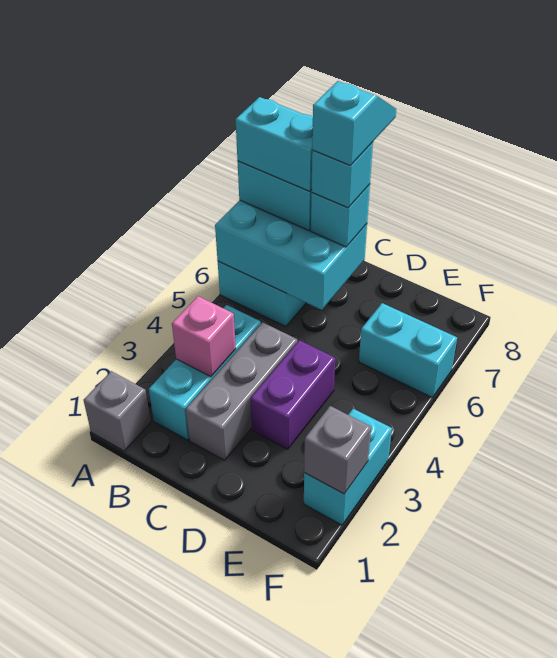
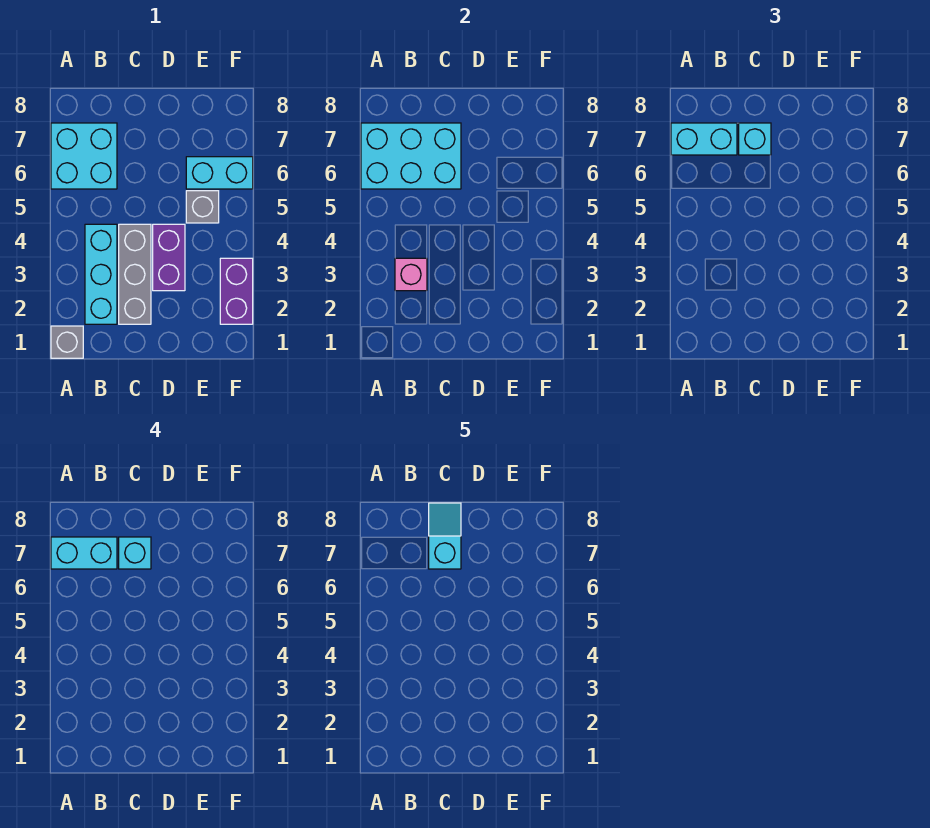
cyan 1x2 brick [304,409,392,525] -> purple 1x2 brick [220,258,253,324]
grey 1x1 brick [304,406,371,494] -> grey 1x1 brick moved to [186,191,219,223]

